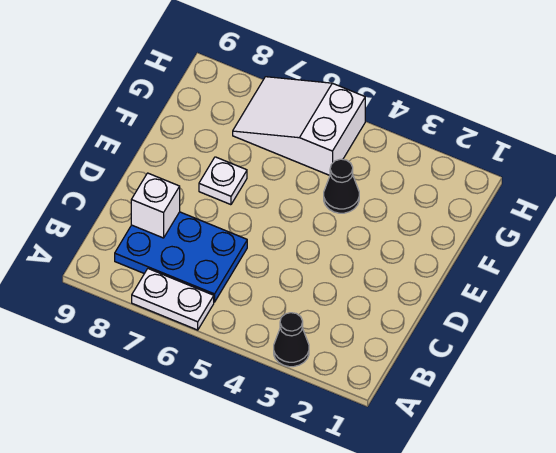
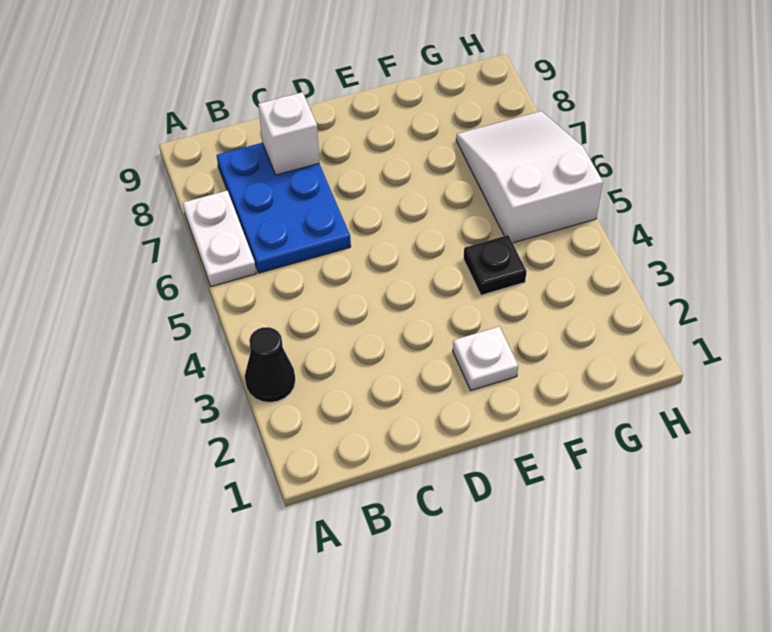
white 1x1 plate [199,157,247,205] -> white 1x1 plate moved to [453,327,518,390]
black 1x1 cone [324,159,359,213] -> black 1x1 plate [463,235,527,295]

